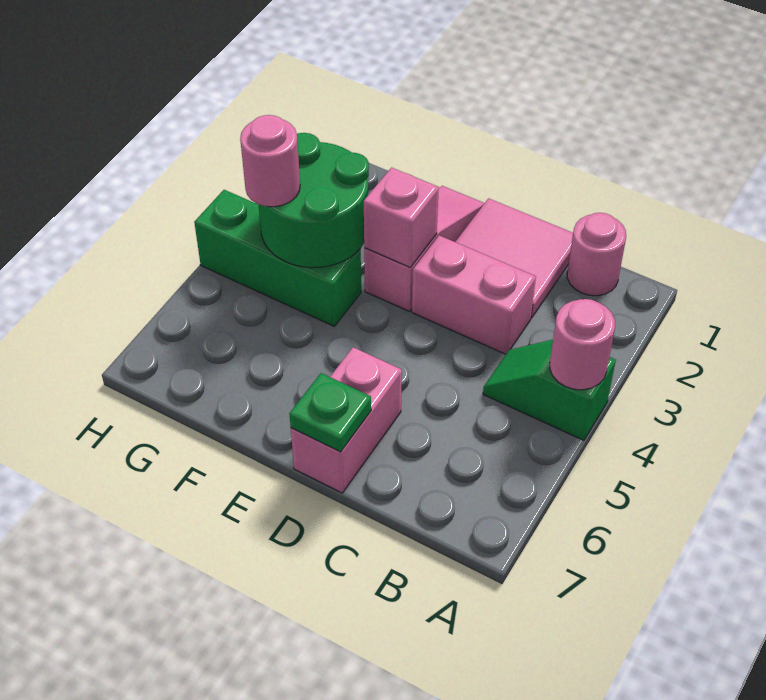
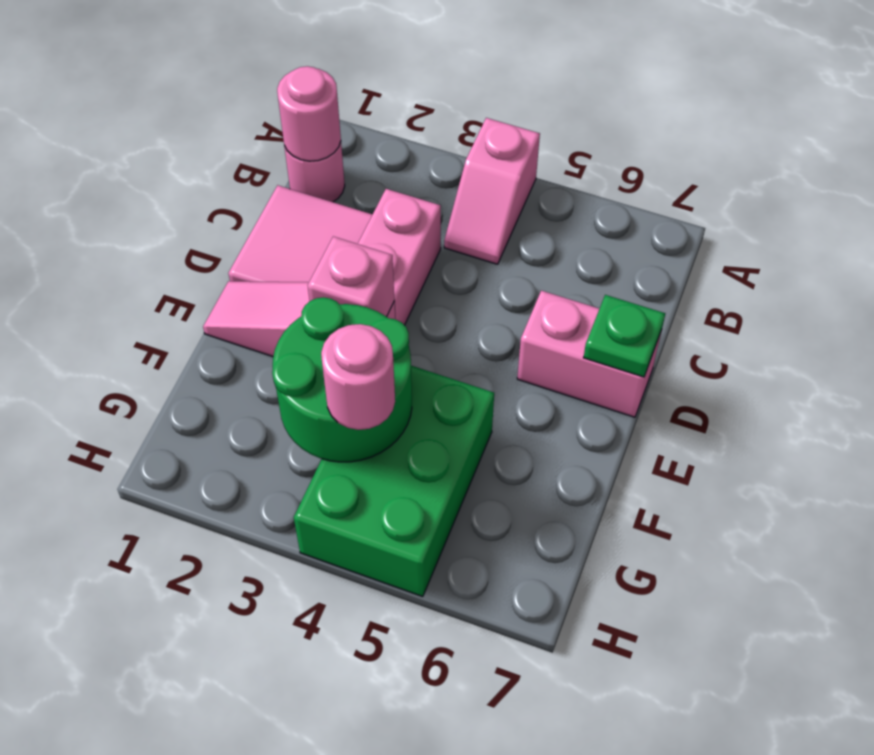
green 1x2 slope [483,340,616,440] -> pink 1x2 slope [444,118,540,264]
pink 1x1 round brick [550,299,615,390] -> pink 1x1 round brick moved to [277,66,341,161]
green 1x3 brick [194,190,361,326] -> green 2x3 brick [294,366,494,597]

